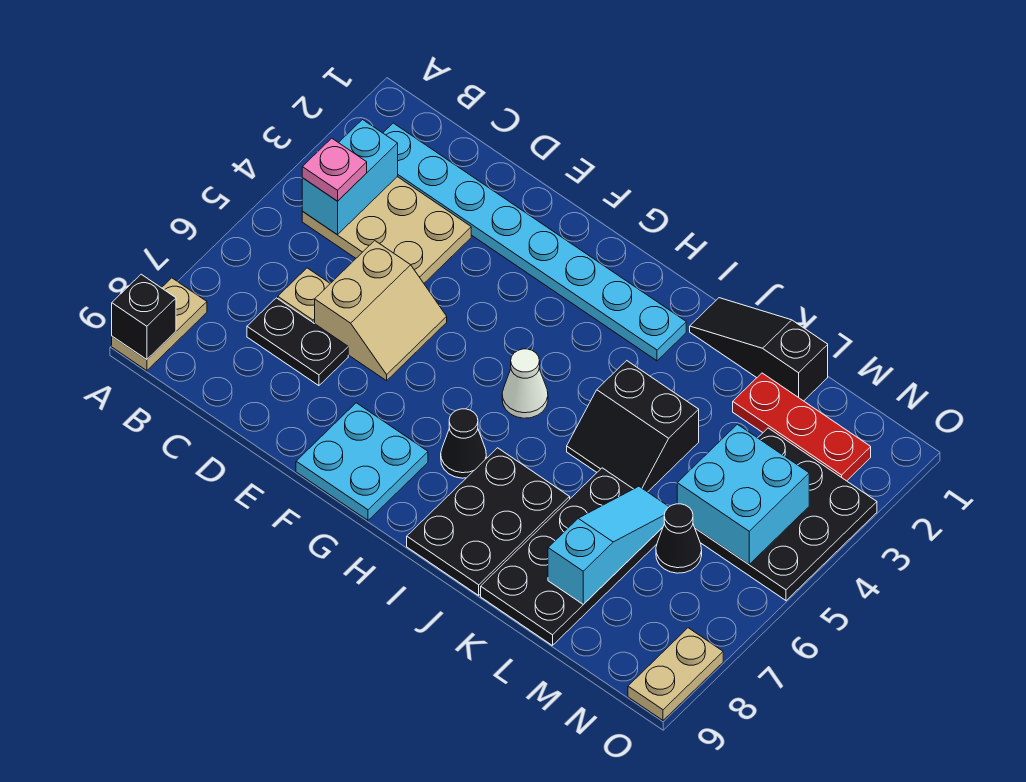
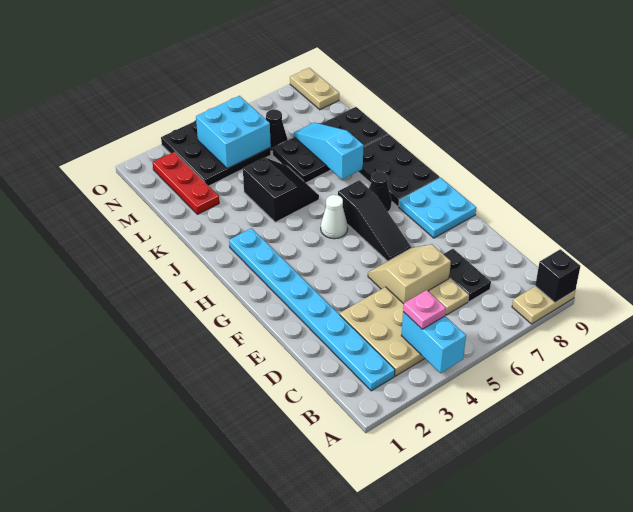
cyan 1x2 brick [302,120,398,235] -> cyan 1x2 brick turned to [401,312,466,373]
black 2x3 plate [407,448,570,595] -> black 2x3 plate turned to [358,134,440,206]
black 1x3 slope [690,298,828,401] -> black 1x3 slope moved to [338,180,411,261]
cyan 1x3 slope [548,486,669,604] -> cyan 1x3 slope turned to [294,122,363,180]
tan 1x2 plate [628,628,723,720] -> tan 1x2 plate turned to [290,68,339,110]

